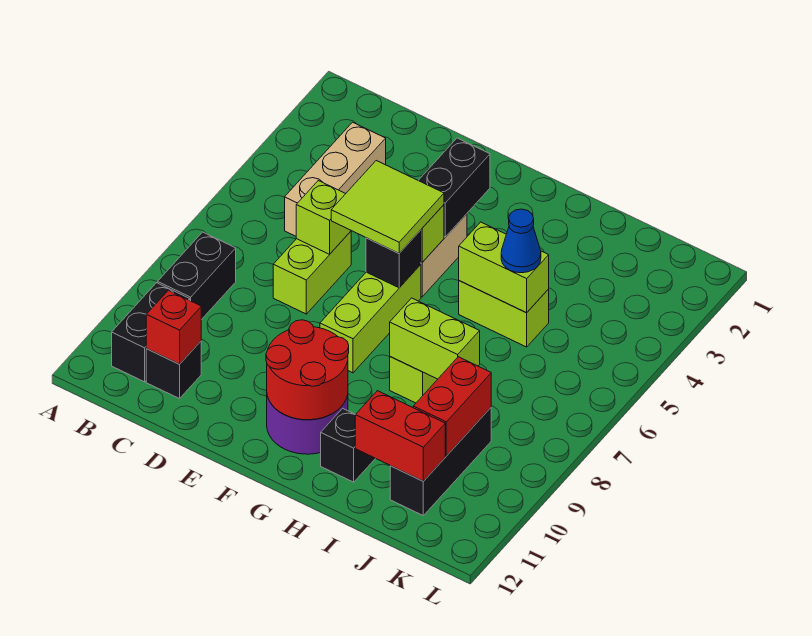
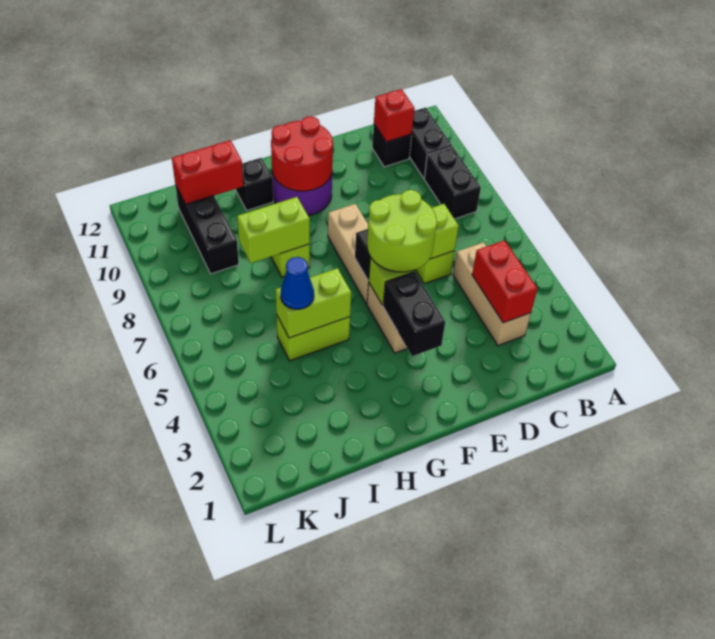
lime 2x2 tile [331,161,444,253] -> lime 2x2 round brick [367,190,437,272]
lime 1x3 brick [320,265,421,373] -> tan 1x3 brick [328,204,369,304]
red 1x2 brick [413,357,491,456] -> red 1x2 brick moved to [472,240,537,323]

